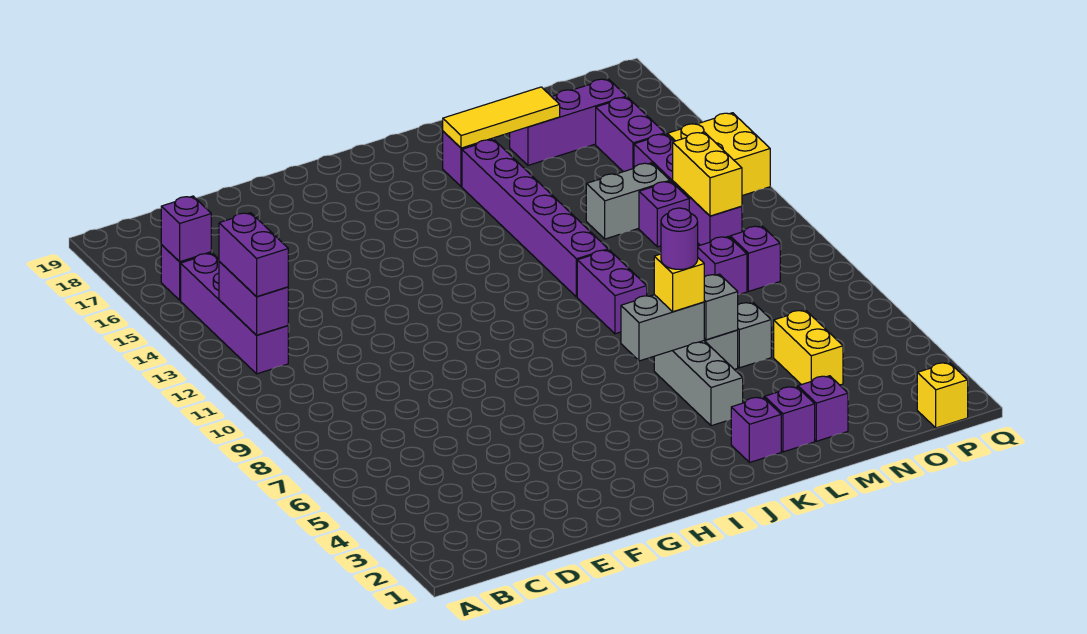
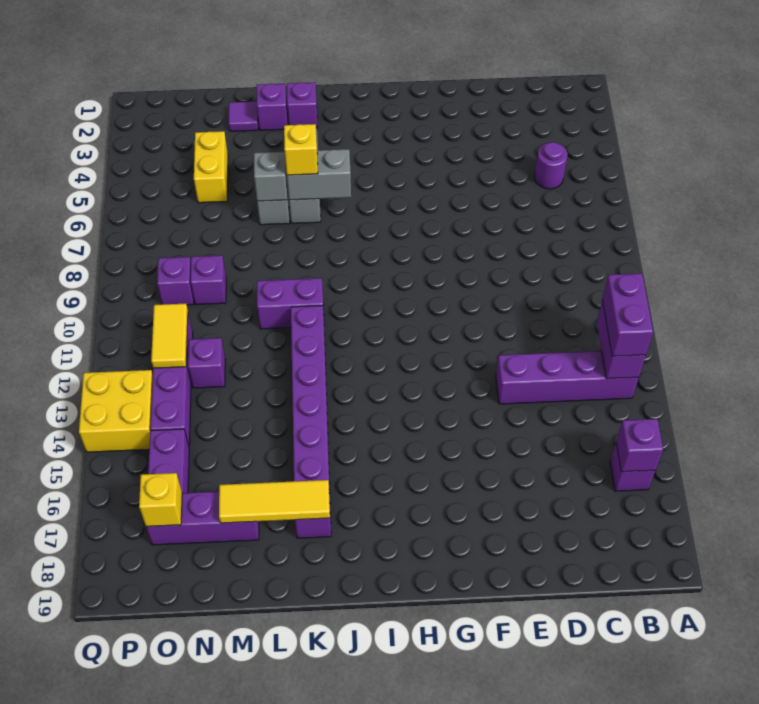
purple 1x4 brick [181,253,288,374] -> purple 1x4 brick turned to [496,351,639,404]
purple 1x1 round brick [661,208,698,269] -> purple 1x1 round brick moved to [534,142,568,189]
purple 1x2 brick [577,250,647,334] -> purple 1x2 brick turned to [257,278,324,329]
purple 1x1 brick [798,376,848,441] -> purple 1x1 tile [229,101,258,131]
grey 1x1 brick [738,302,771,368] -> none
grey 1x2 brick [586,163,670,239] -> none
yellow 1x2 brick [673,132,742,216] -> yellow 1x2 tile [151,304,188,368]
yellow 1x1 brick [917,363,968,428] -> yellow 1x1 brick moved to [139,473,182,526]

